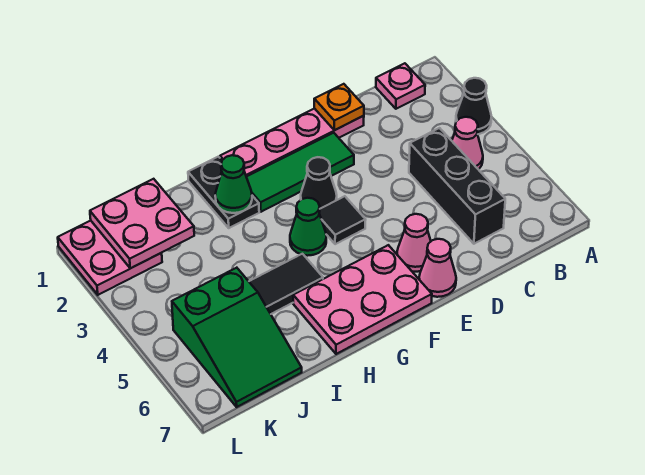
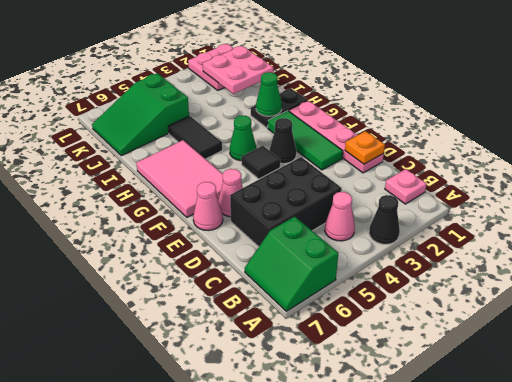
none -> green 2x2 slope [245,217,338,311]
black 1x3 brick [409,128,505,244] -> black 2x3 brick [230,157,342,247]
pink 2x3 plate [293,245,432,354] -> pink 2x3 tile [136,140,223,217]

